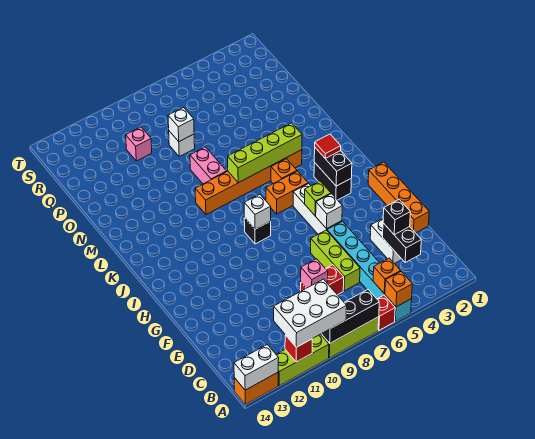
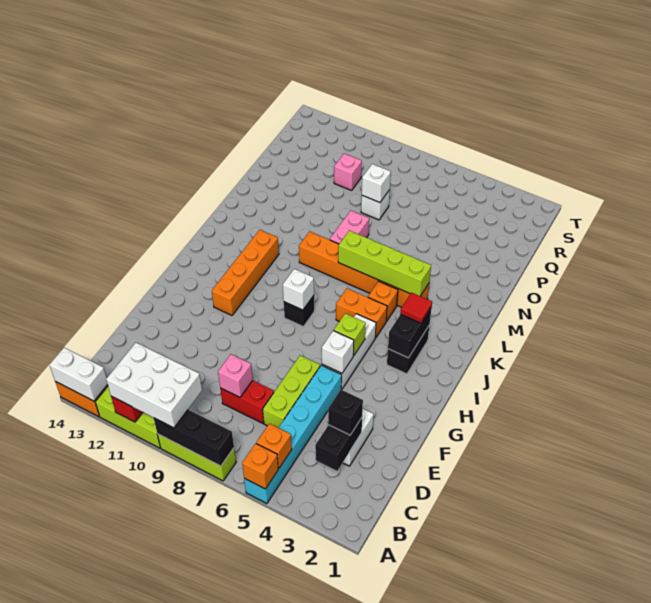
red 1x1 brick [377,295,395,330] -> none
orange 1x4 brick [368,162,429,233] -> orange 1x4 brick moved to [212,230,279,315]

